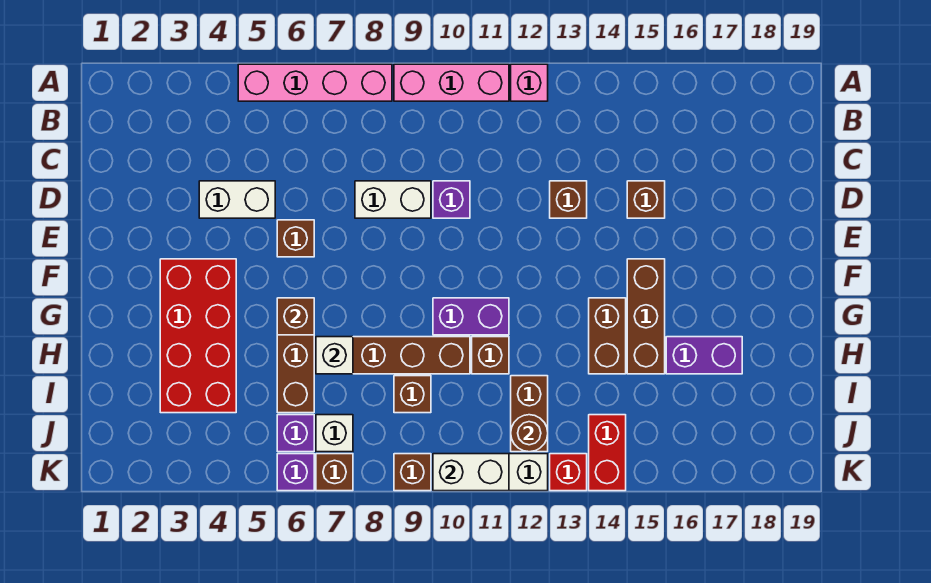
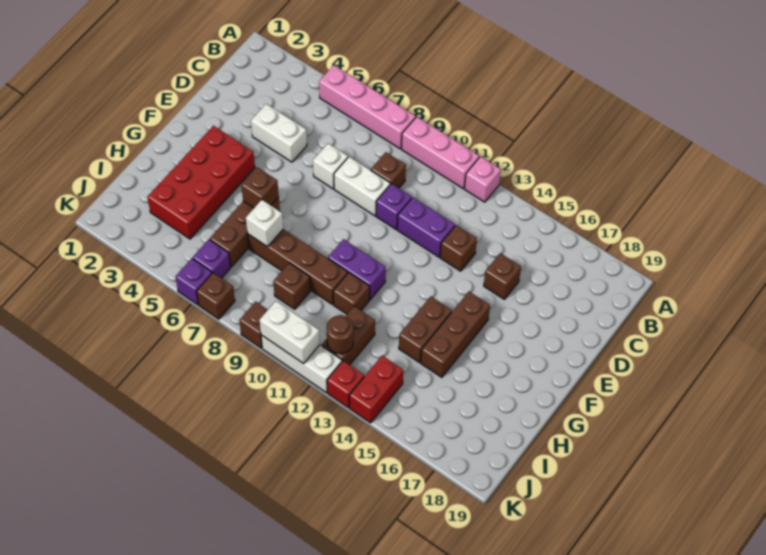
brown 1x1 brick [277,220,314,257] -> brown 1x1 brick moved to [371,152,406,188]
purple 1x2 brick [666,337,742,374] -> purple 1x2 brick moved to [397,198,455,257]
white 1x1 brick [316,415,353,452] -> white 1x1 brick moved to [313,143,348,189]

